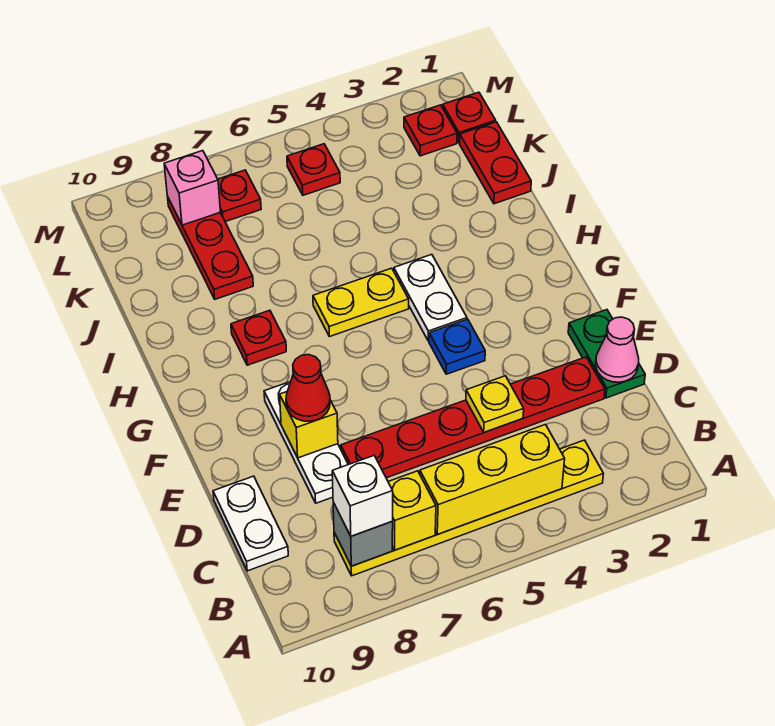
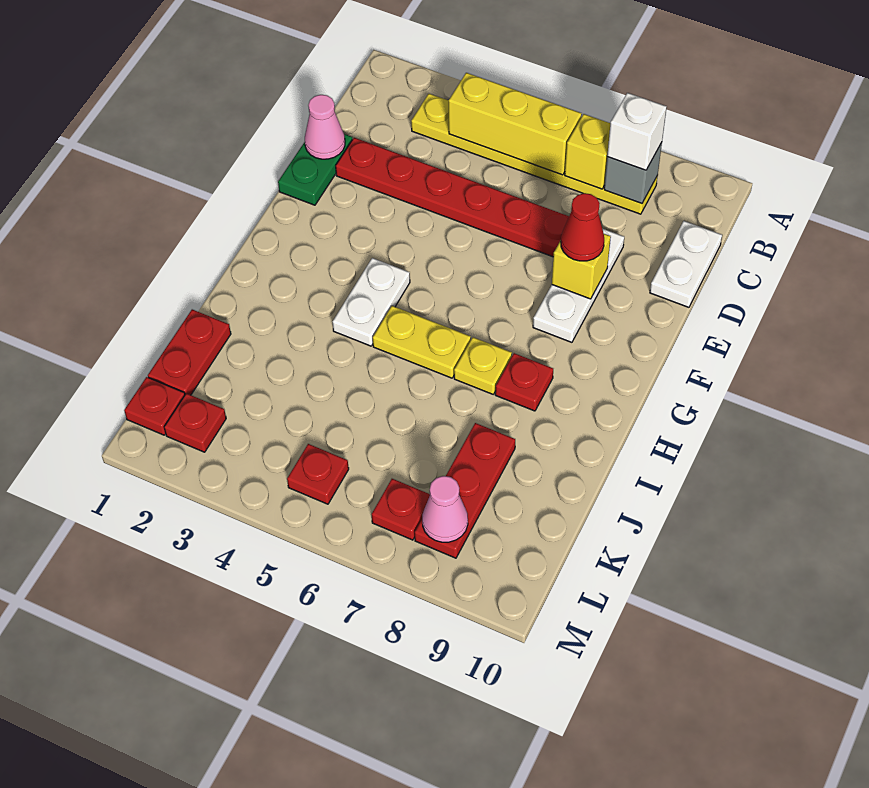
yellow 1x1 plate [466,376,524,432] -> yellow 1x1 plate moved to [454,337,512,394]
blue 1x1 plate [429,319,485,374] -> none
pink 1x1 brick [164,151,220,225] -> pink 1x1 cone [422,476,468,542]

